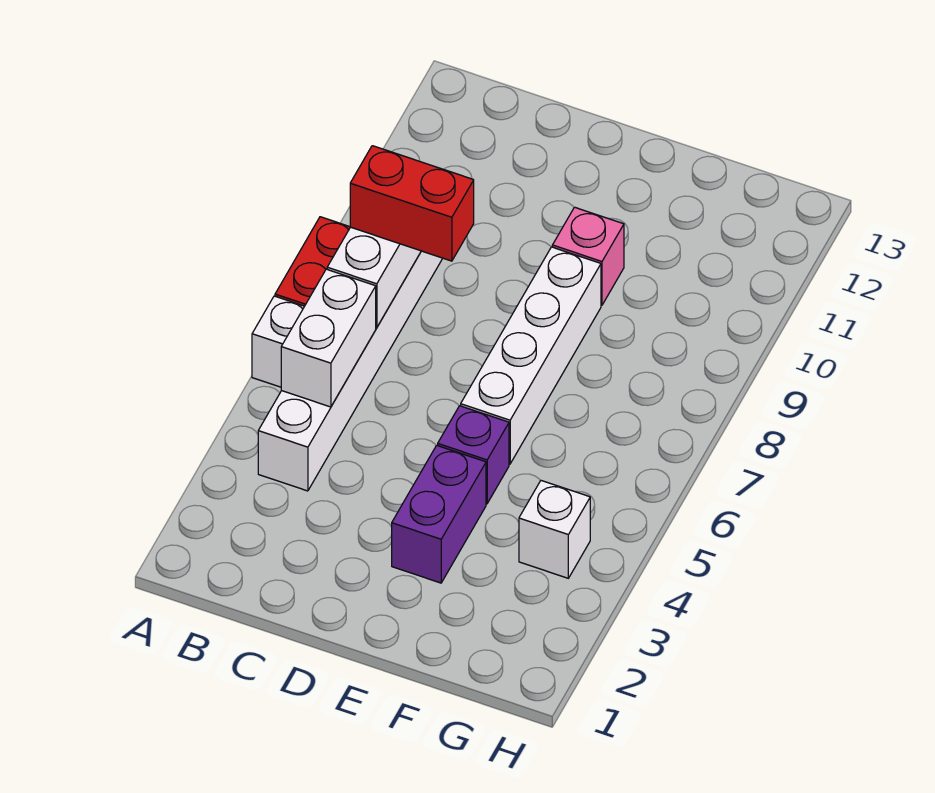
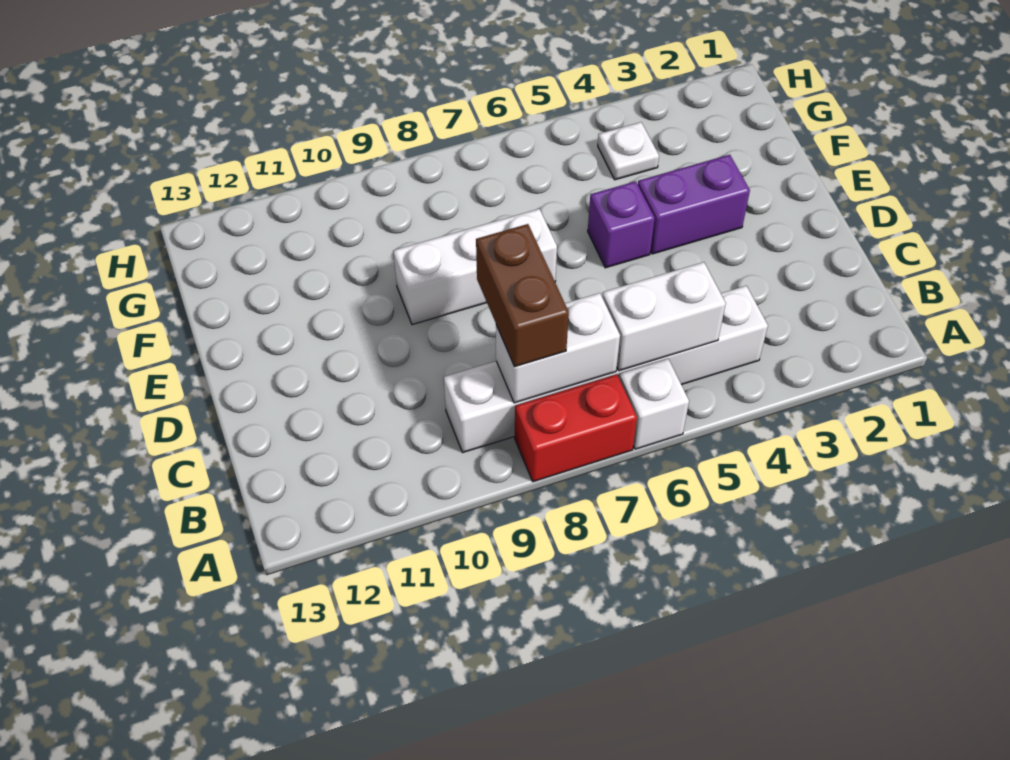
red 1x2 brick [350,146,474,261] -> brown 1x2 brick [476,224,569,367]
white 1x4 brick [461,247,601,464] -> white 1x3 brick [393,209,557,325]
pink 1x1 brick [552,207,624,305] -> none
white 1x1 brick [519,481,590,578] -> white 1x1 plate [598,122,659,180]

